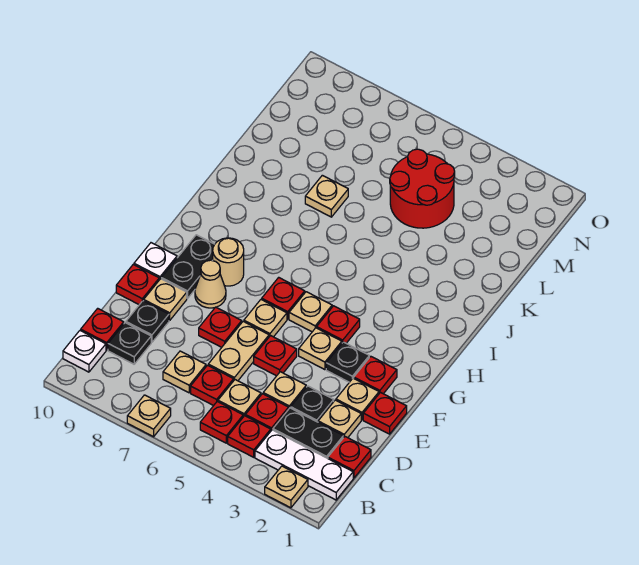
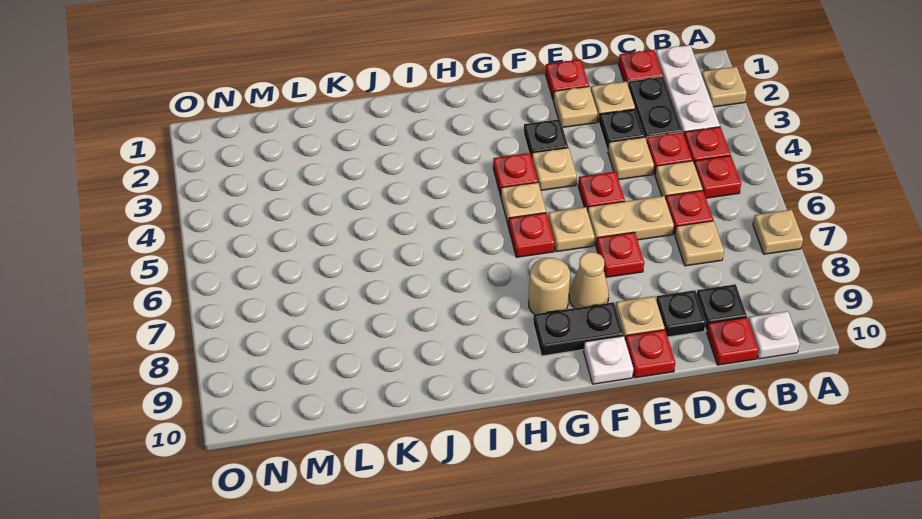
red 1x1 plate [354,356,397,394] -> none
tan 1x1 plate [305,175,348,217] -> none
red 2x2 round brick [390,149,455,228] -> none

